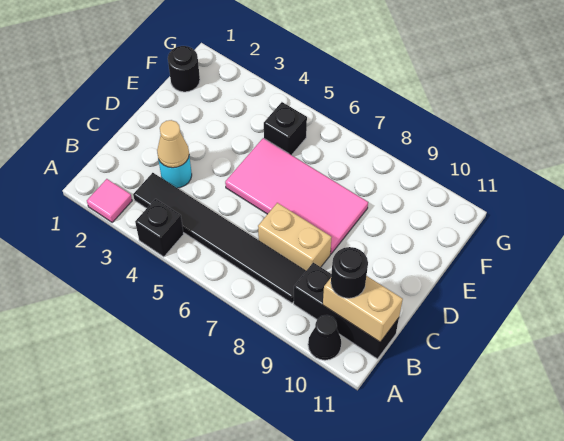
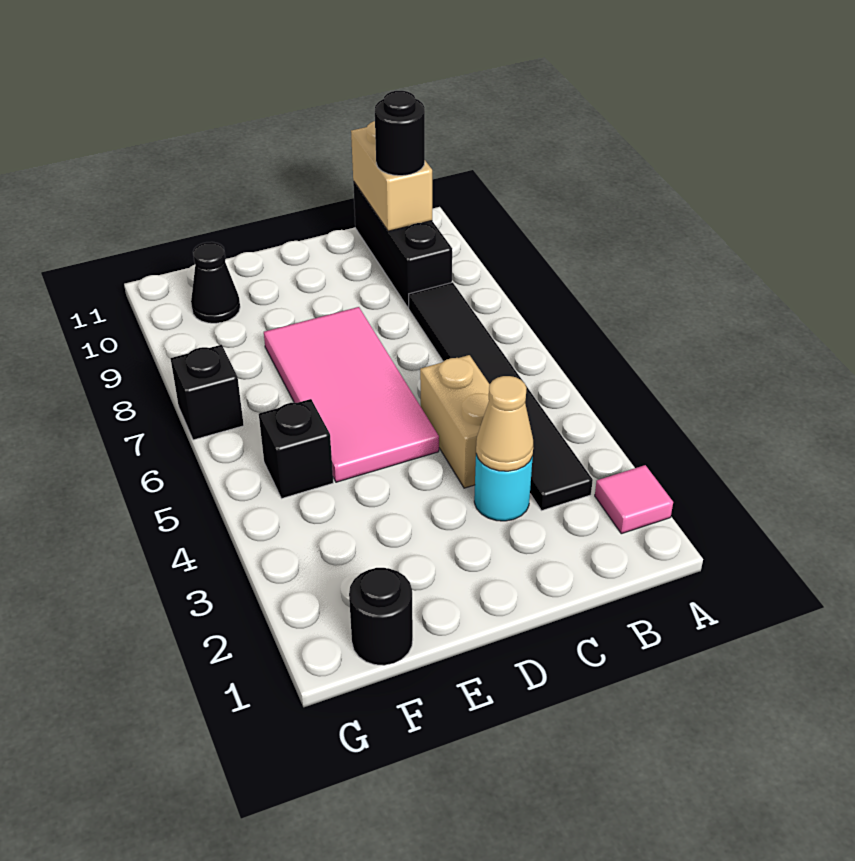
black 1x1 brick [135,199,184,257] -> black 1x1 brick moved to [171,345,244,440]
black 1x1 cone [308,315,341,360] -> black 1x1 cone moved to [191,242,240,323]
tan 1x2 brick [258,203,332,271] -> tan 1x2 brick moved to [420,355,490,488]

